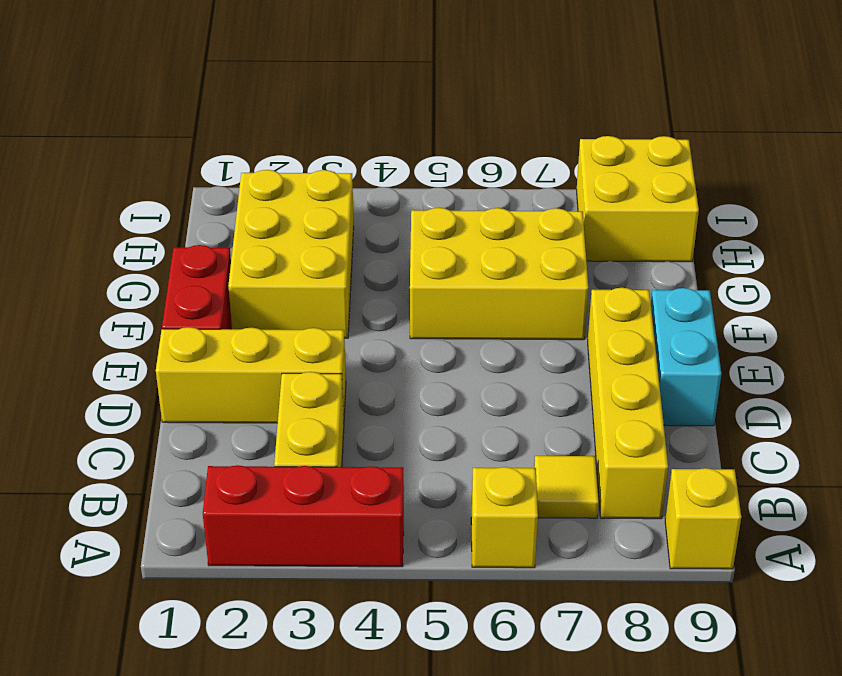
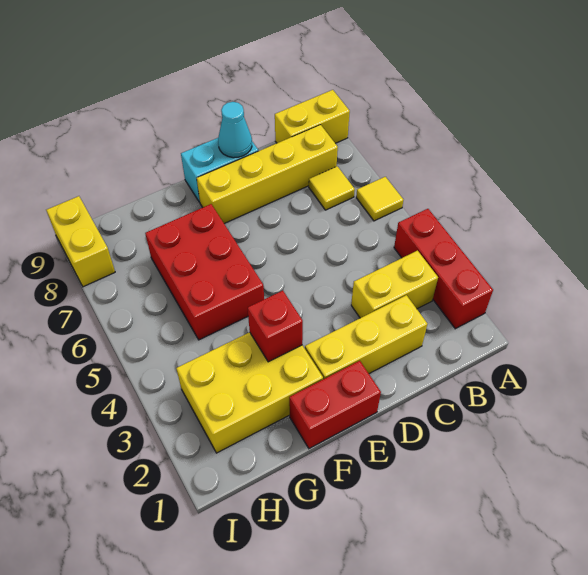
yellow 1x1 brick [471,467,538,568] -> yellow 1x1 tile [356,177,403,221]
yellow 1x1 brick [665,468,741,569] -> yellow 1x2 brick [275,90,350,143]
yellow 1x3 brick [156,327,346,423] -> yellow 1x3 brick turned to [305,295,428,379]
none -> cyan 1x1 cone [218,102,252,158]
none -> red 1x1 brick [248,291,303,362]
yellow 2x3 brick [410,208,588,340] -> red 2x3 brick [145,204,264,340]
yellow 2x2 brick [577,136,699,262] -> yellow 1x2 brick [46,196,115,287]

